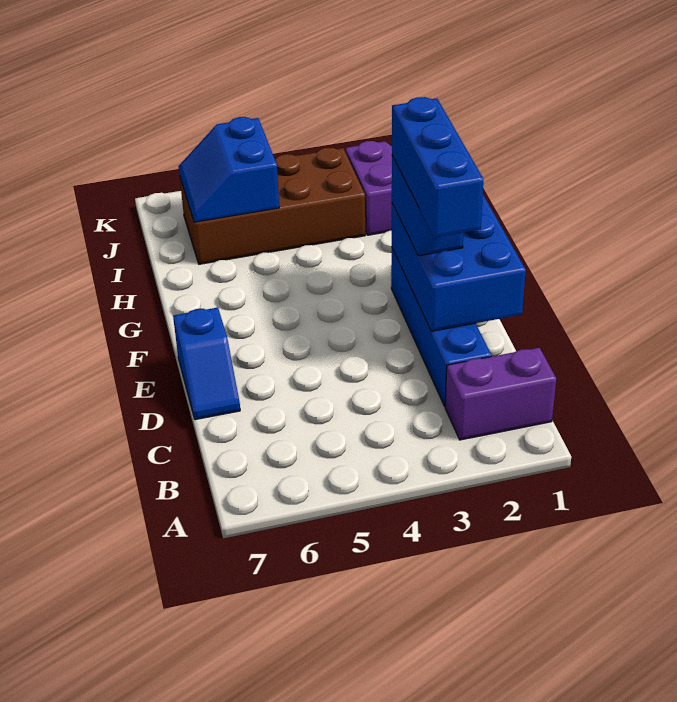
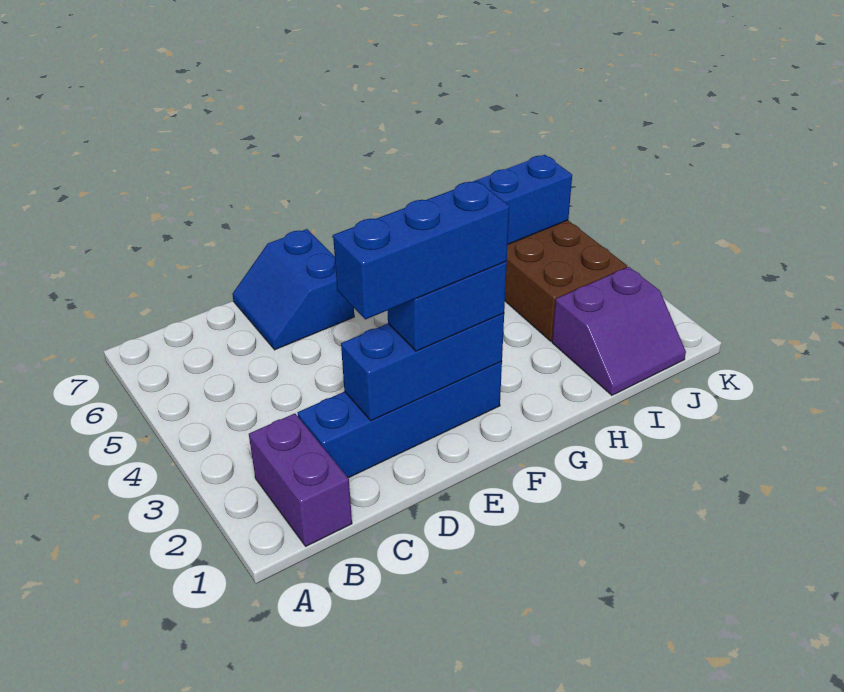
blue 2x3 brick [392,195,526,331] -> blue 1x3 brick [341,313,504,421]
blue 1x2 slope [173,308,240,420] -> blue 2x2 slope [232,229,354,350]

